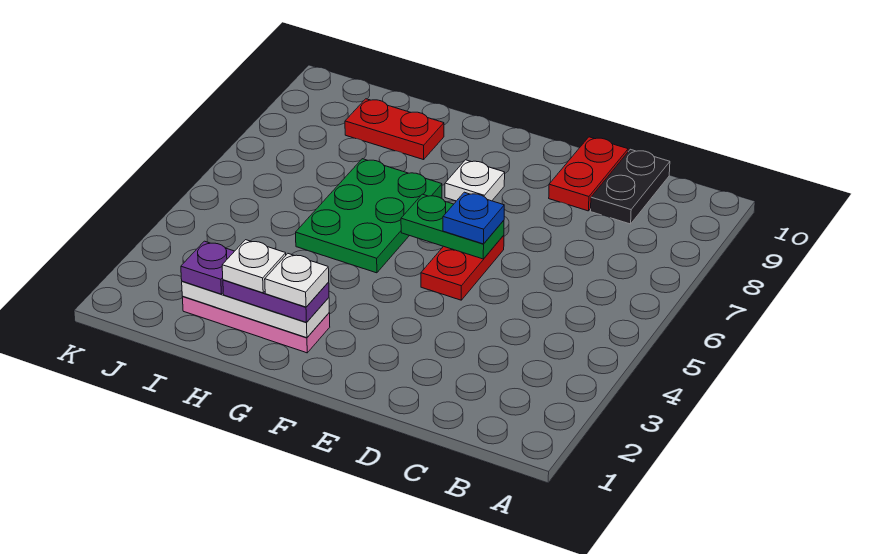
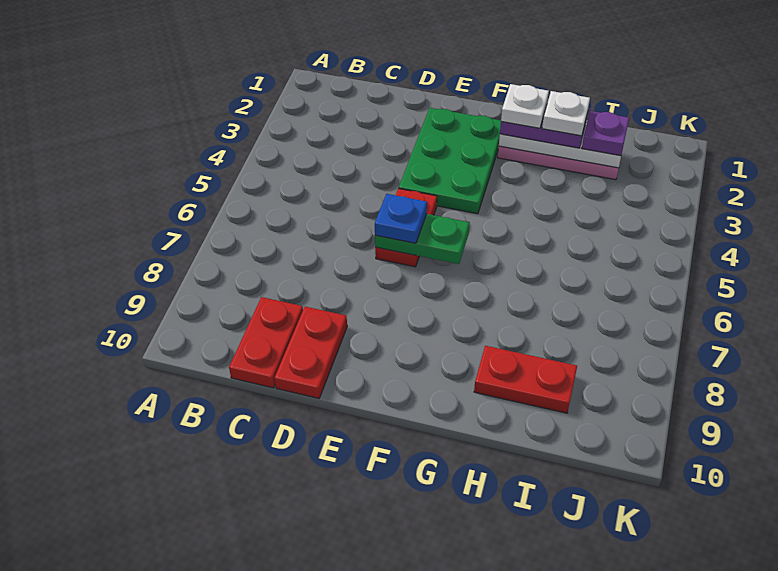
black 1x2 plate [591,149,670,224] -> red 1x2 plate [229,297,303,388]
white 1x1 plate [445,160,505,201] -> none
green 2x3 plate [296,159,442,273] -> green 2x3 plate moved to [399,108,501,214]

